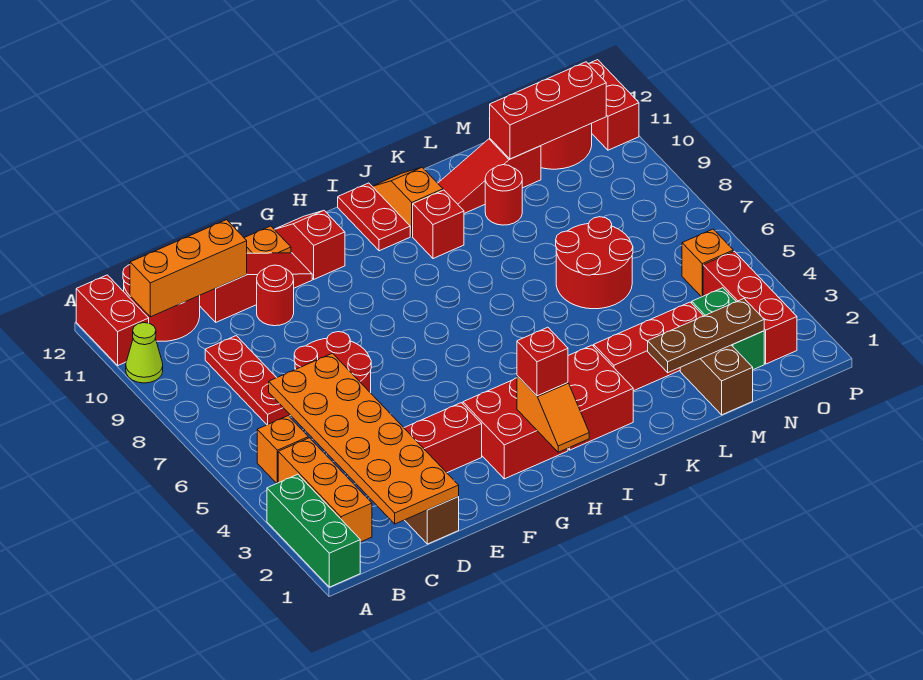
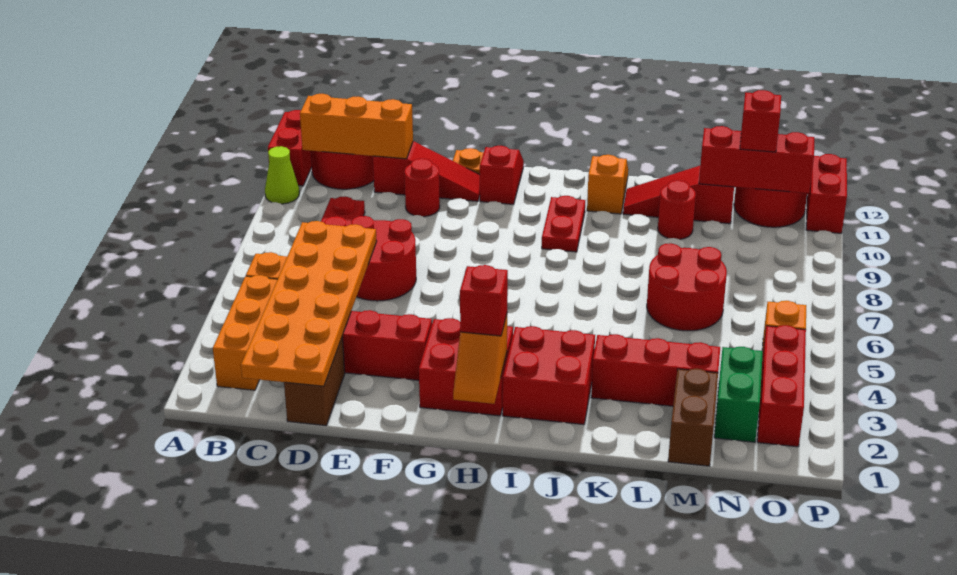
green 1x3 brick [267,474,360,587] -> none
red 1x2 plate [338,183,410,251] -> red 1x2 plate moved to [542,196,585,252]
red 1x1 brick [413,190,464,259] -> red 1x1 brick moved to [740,90,781,152]
brown 1x3 plate [648,299,764,373] -> none

